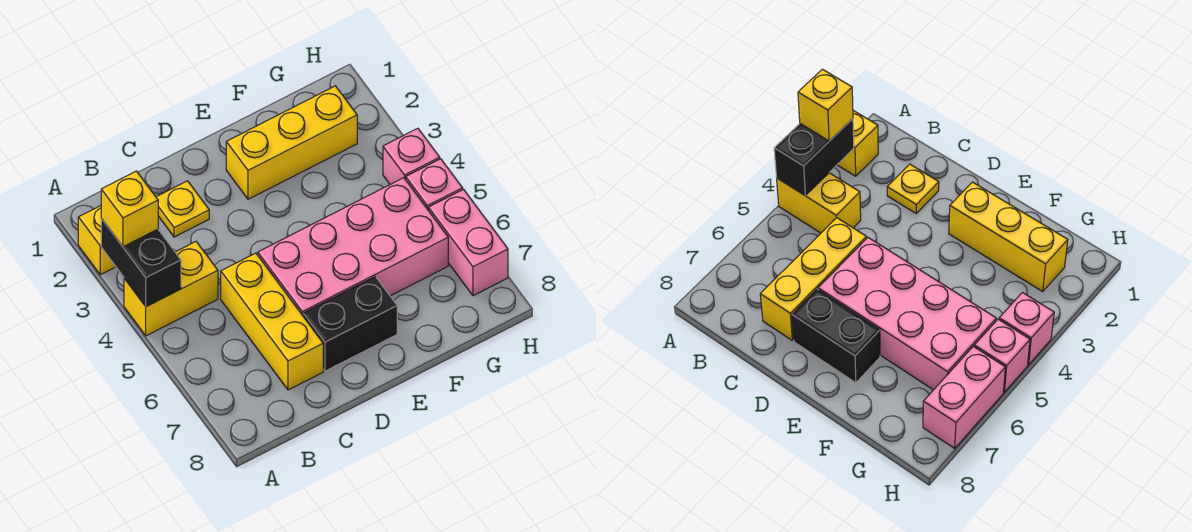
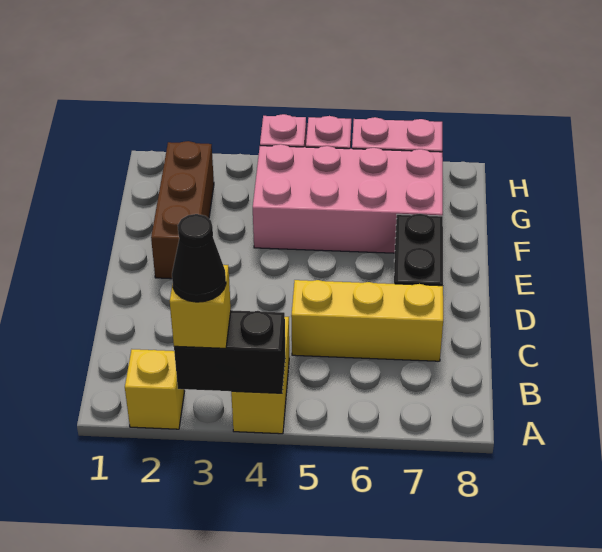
none -> black 1x1 cone [172,214,226,302]
yellow 1x1 plate [156,181,209,237] -> none
pink 2x4 brick [258,178,448,315] -> pink 2x4 brick turned to [253,144,443,253]
yellow 1x3 brick [226,86,357,199] -> brown 1x3 brick [151,141,214,279]

